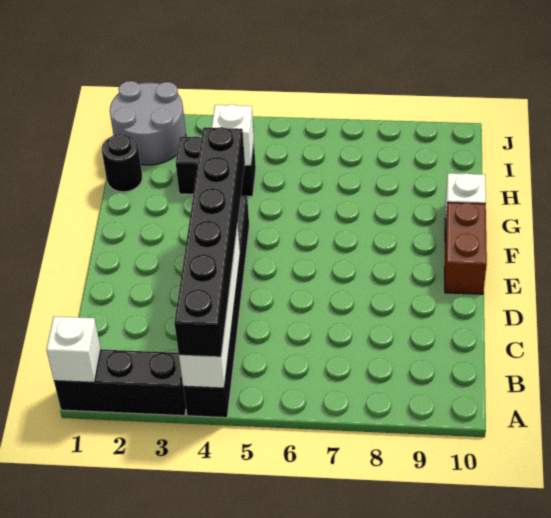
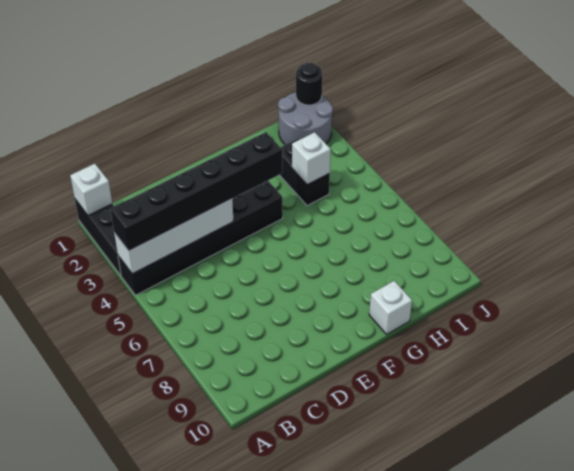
brown 1x2 brick [445,202,487,294] -> none
black 1x1 round brick [102,134,142,192] -> black 1x1 round brick moved to [296,63,322,105]

